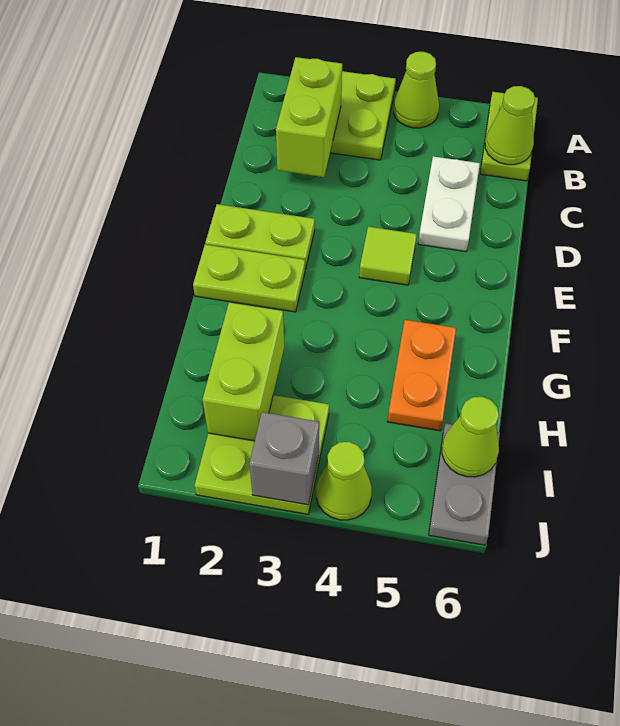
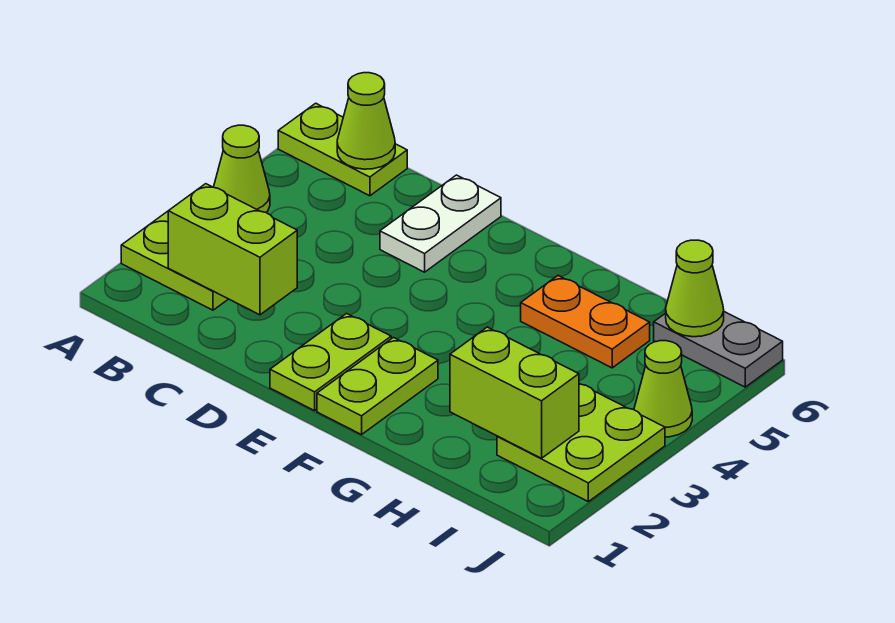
white 1x2 plate [418,156,480,252] -> white 1x2 plate turned to [380,175,501,272]
lime 1x1 tile [359,227,417,285] -> none
grey 1x1 brick [249,412,319,505] -> none

